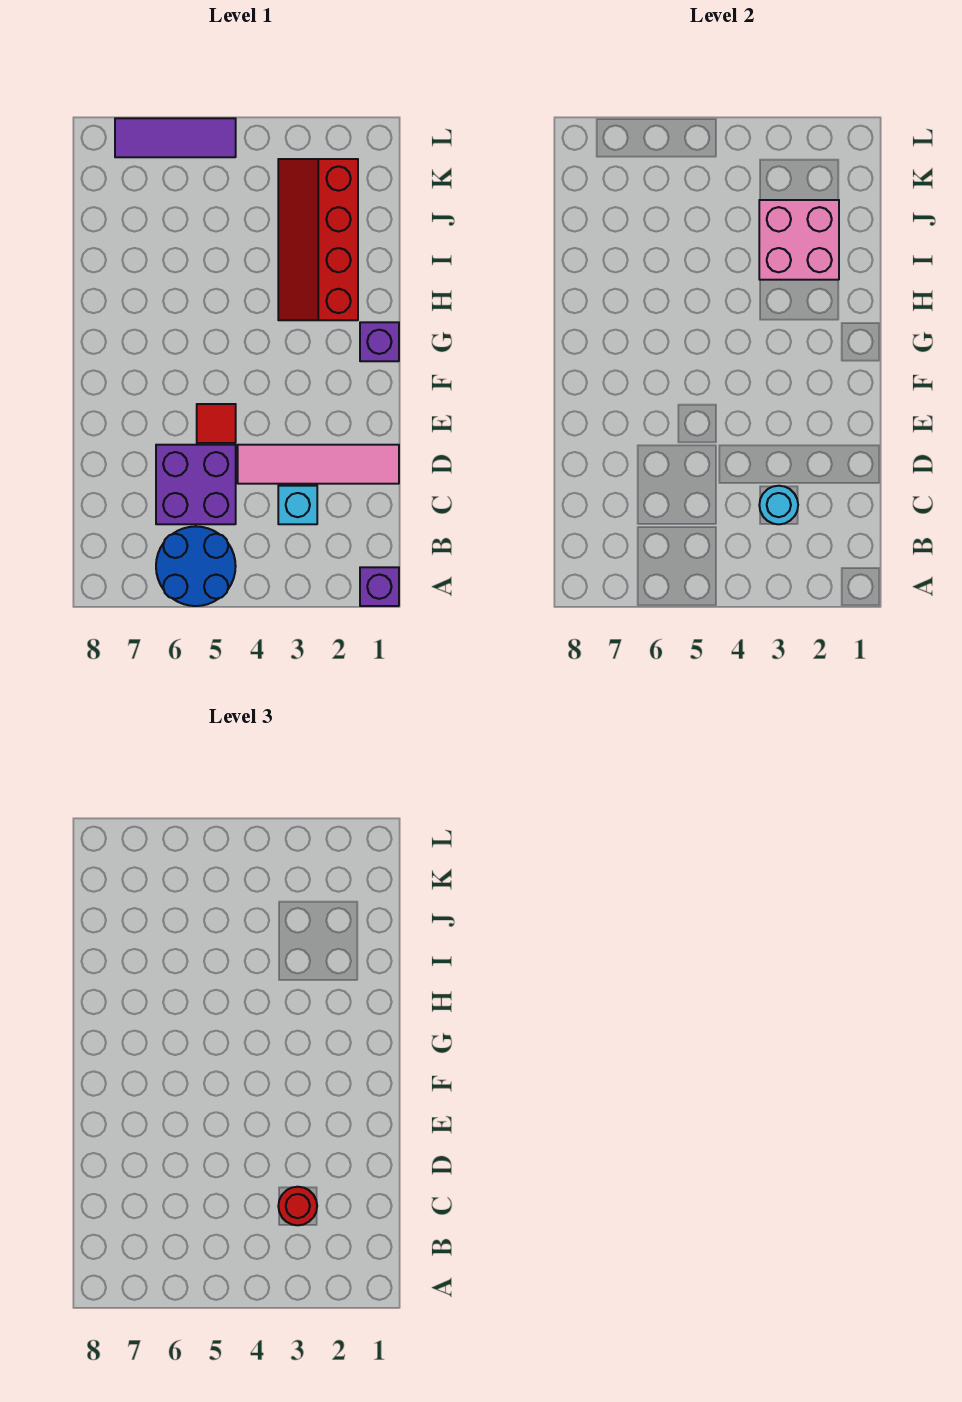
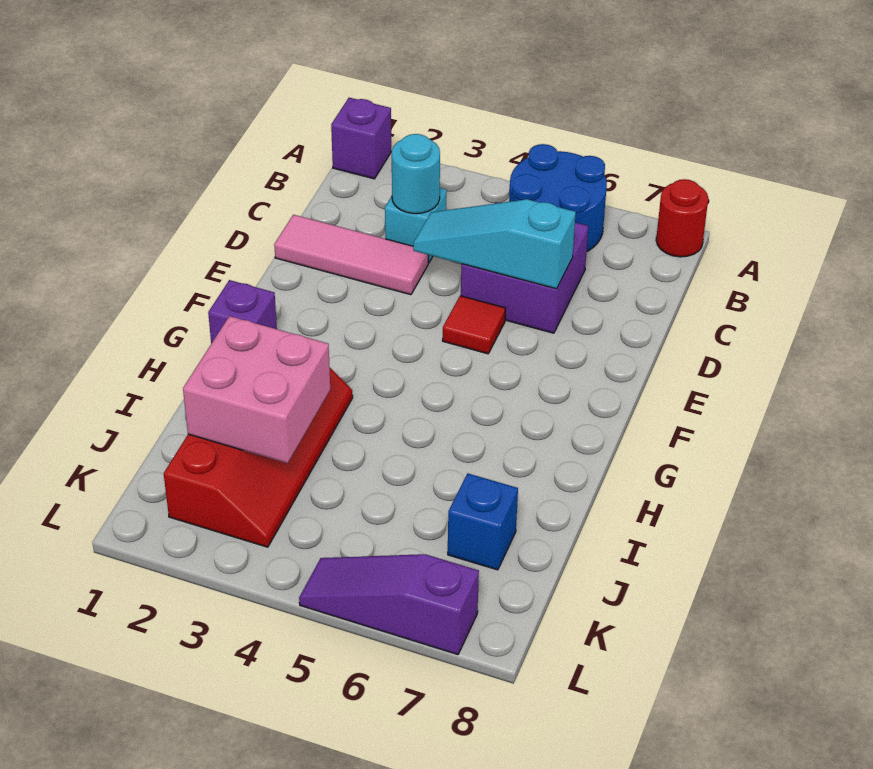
red 1x1 round brick [278,1187,317,1225] -> red 1x1 round brick moved to [656,179,708,257]
pink 1x4 tile [238,445,399,484] -> pink 1x3 tile [274,215,428,295]
none -> cyan 1x3 slope [413,199,576,289]
none -> blue 1x1 brick [448,473,518,570]
purple 1x3 tile [115,118,236,157] -> purple 1x3 slope [299,554,479,655]

